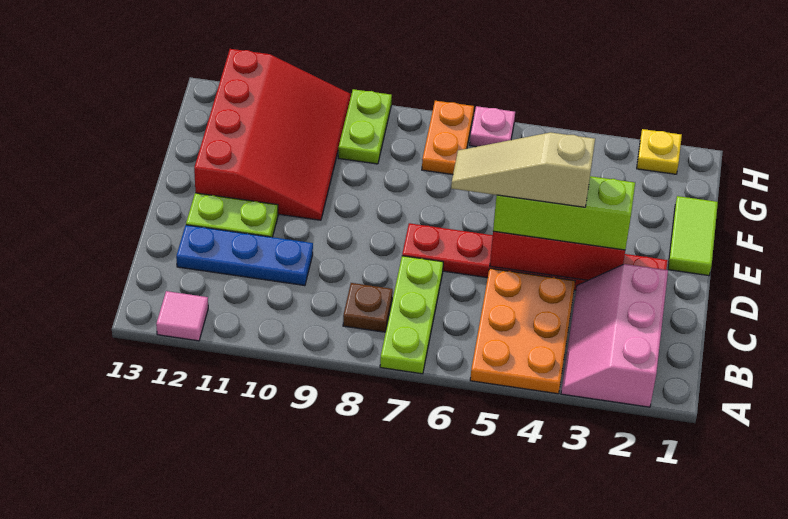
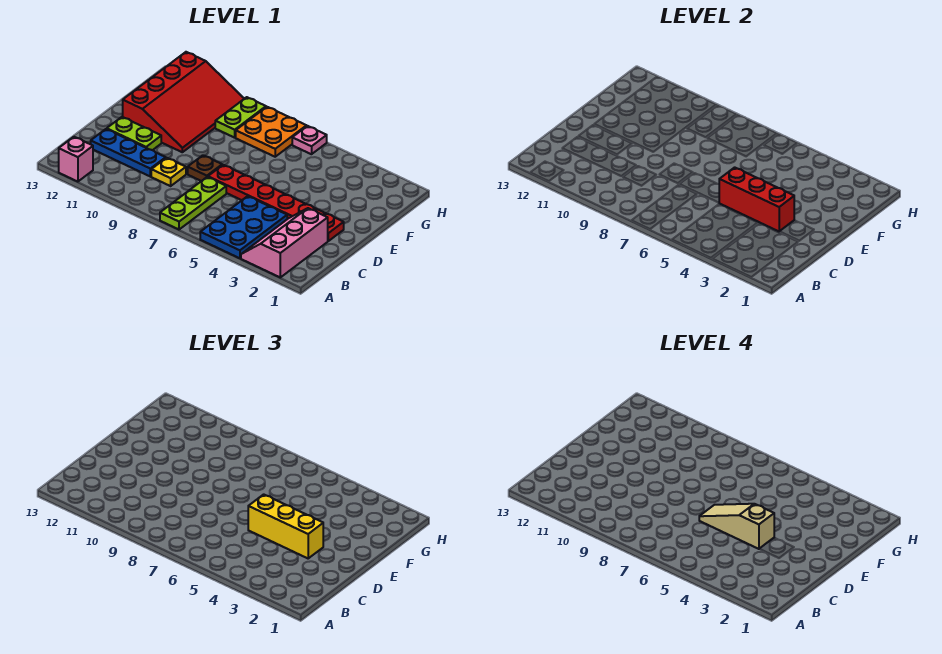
orange 2x3 plate [470,268,575,394] -> blue 2x3 plate [200,196,287,258]
pink 1x1 tile [156,291,208,341] -> pink 1x1 brick [59,137,93,182]
brown 1x1 plate [343,283,393,332] -> brown 1x1 plate moved to [188,155,222,181]
lime 1x3 brick [493,176,635,250] -> yellow 1x3 brick [248,494,323,558]
lime 1x2 tile [668,196,718,276] -> none
orange 1x2 plate [422,101,474,174] -> orange 2x2 plate [236,107,307,157]
yellow 1x1 plate [637,129,682,174] -> yellow 1x1 plate moved to [151,158,186,186]

